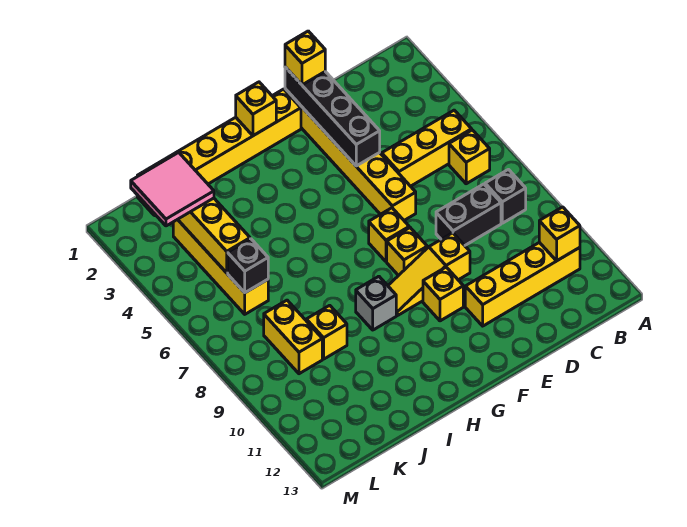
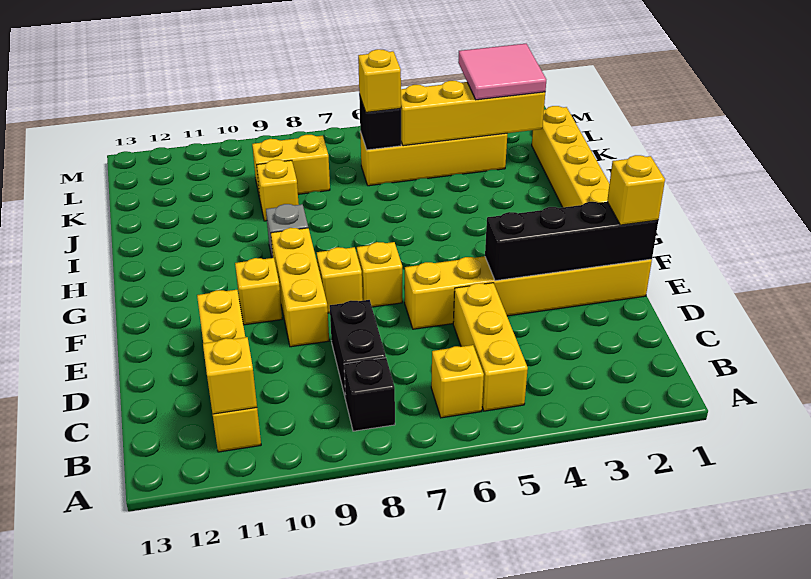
yellow 1x3 slope [388,233,470,316] -> yellow 1x3 brick [271,228,329,347]
yellow 1x1 brick [236,82,276,136] -> yellow 1x1 brick moved to [358,49,401,112]

